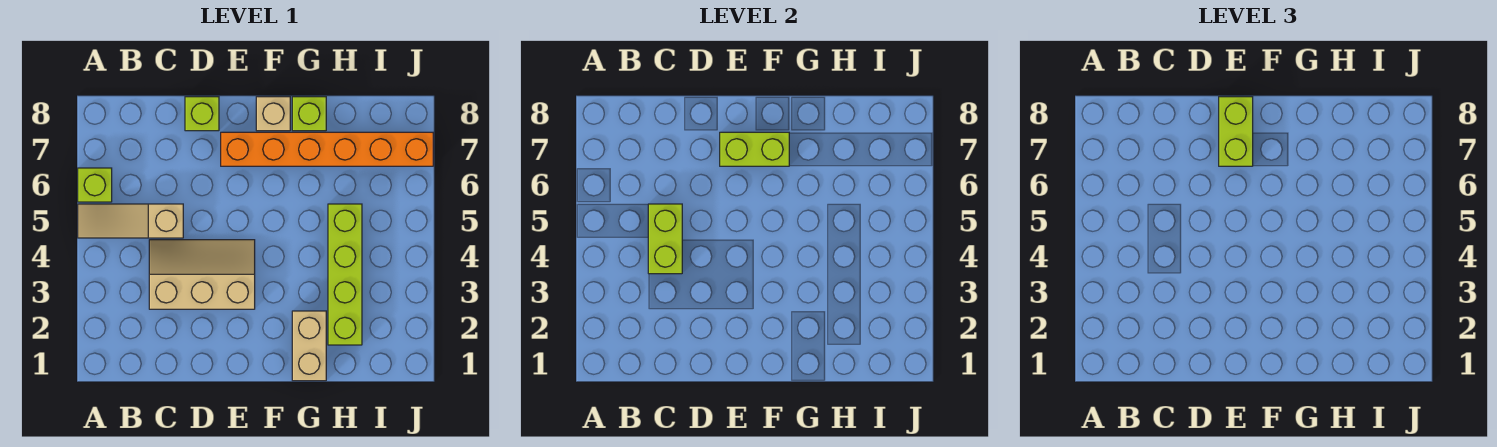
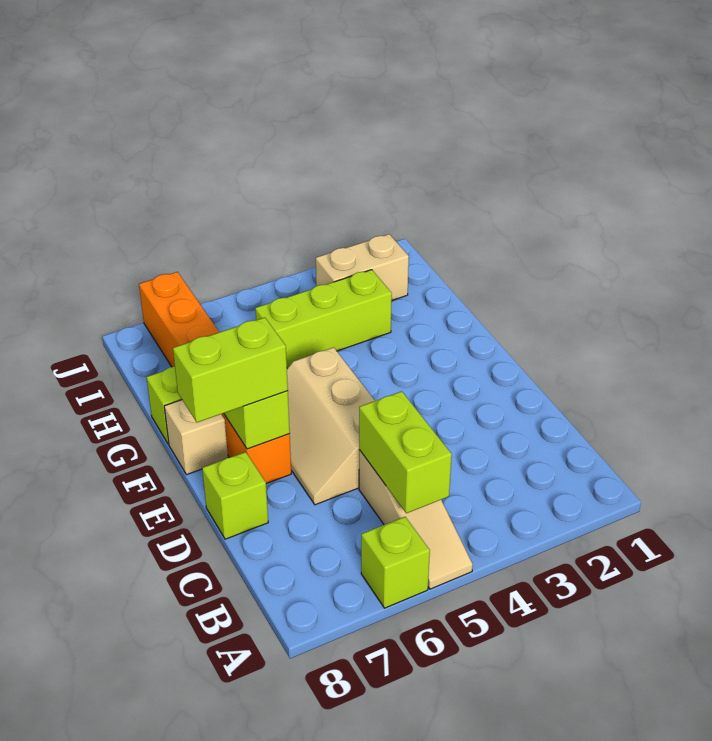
tan 2x3 slope [149,240,255,309] -> tan 2x3 slope moved to [287,347,375,505]
lime 1x2 brick [648,204,682,274] -> lime 1x2 brick turned to [359,391,452,513]
tan 1x2 brick [292,311,326,381] -> tan 1x2 brick moved to [316,234,409,300]
lime 1x4 brick [328,204,362,345] -> lime 1x3 brick [255,270,392,368]

